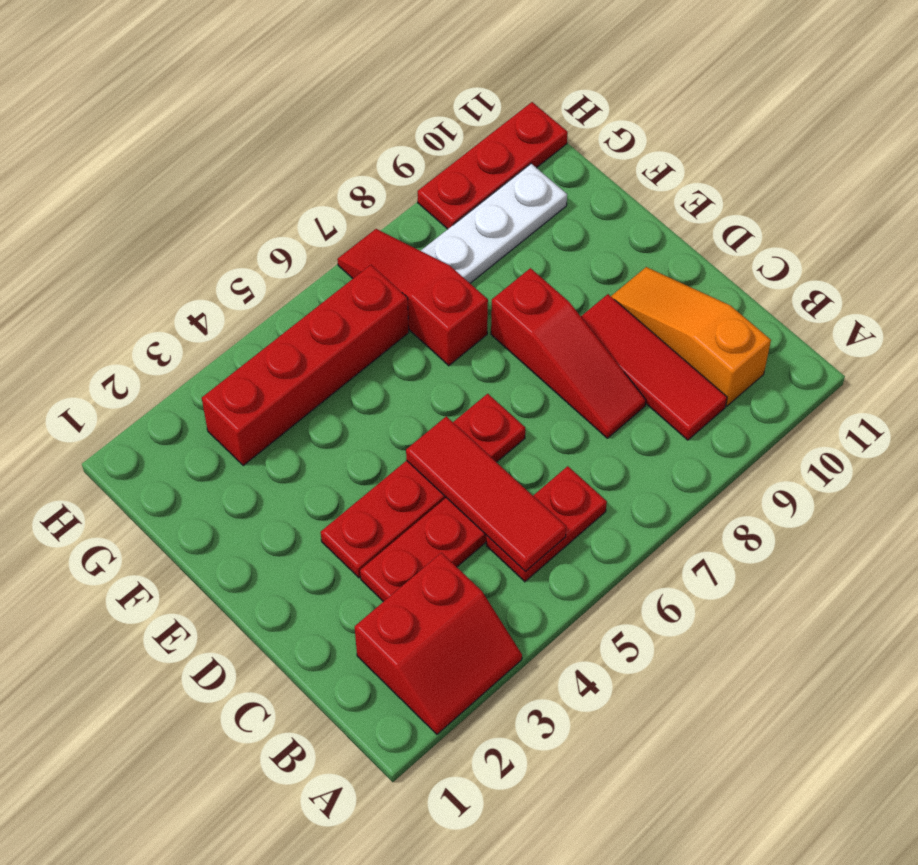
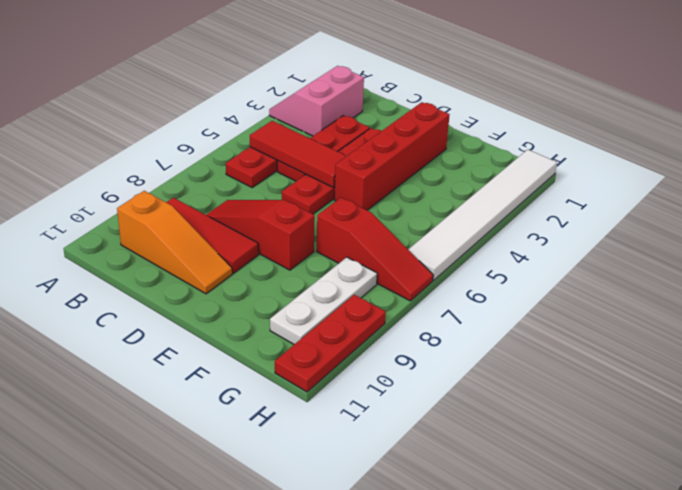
red 2x2 slope [355,553,522,734] -> pink 2x2 slope [269,66,364,136]
red 1x4 brick [202,265,409,466] -> red 1x4 brick moved to [334,102,450,210]
none -> white 1x6 tile [408,150,557,280]

